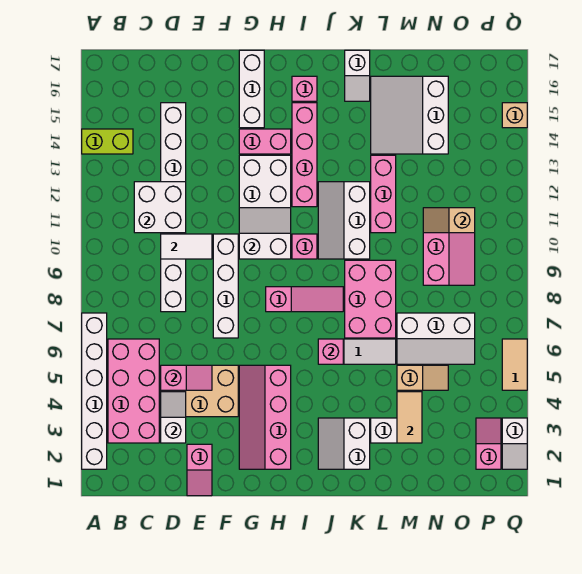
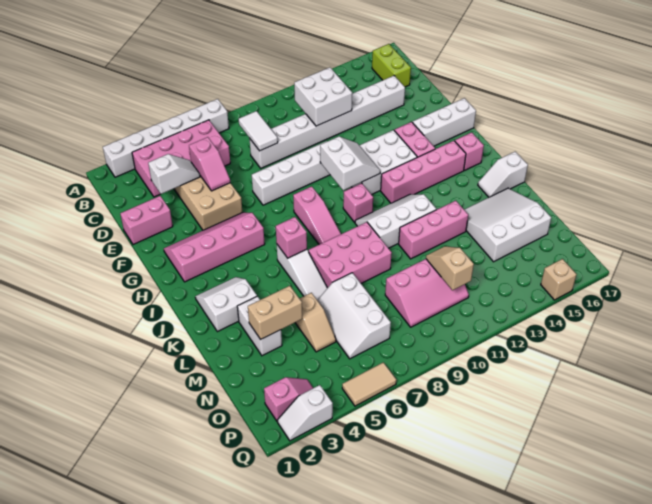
lime 1x2 brick [82,129,133,154] -> lime 1x2 brick moved to [372,44,411,87]
white 1x2 tile [161,234,212,259] -> white 1x2 tile moved to [239,111,278,151]
pink 1x2 slope [187,444,212,496] -> pink 1x2 brick [120,196,173,245]
tan 1x2 tile [397,392,422,443] -> tan 1x2 brick [248,286,302,339]

